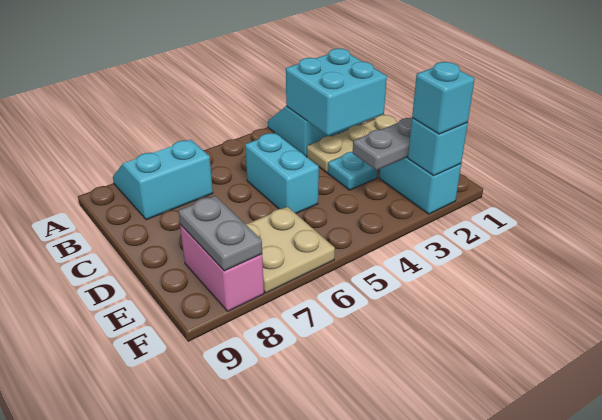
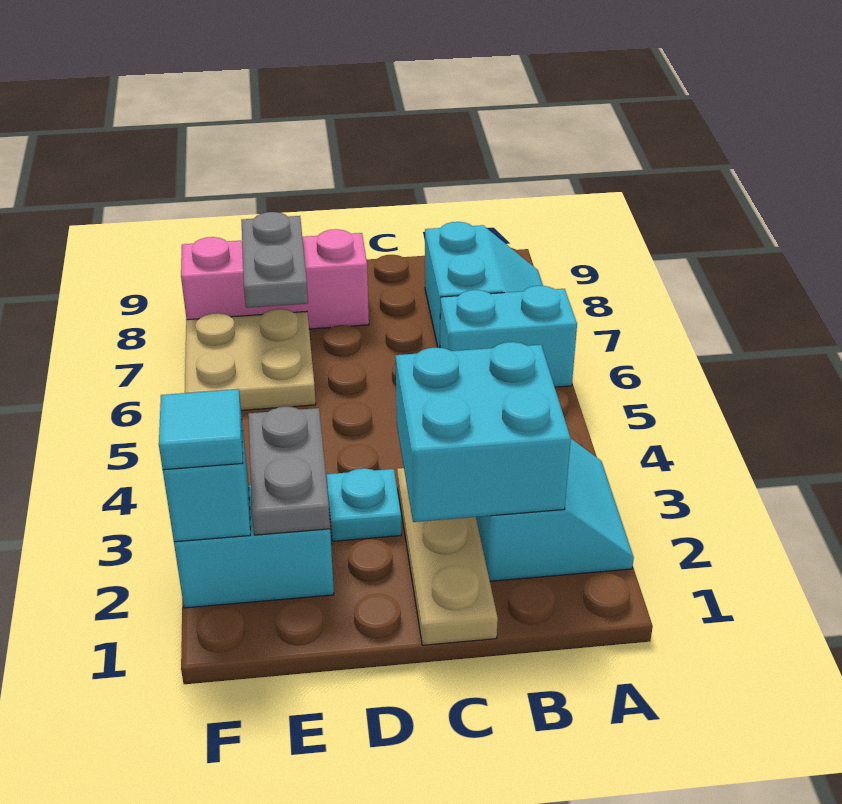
cyan 1x2 brick [245,133,319,213] -> cyan 1x2 brick moved to [440,286,577,387]
pink 1x2 brick [180,224,264,311] -> pink 1x3 brick [181,229,369,329]
grey 1x2 plate [178,196,262,271] -> grey 1x2 plate turned to [241,212,308,308]
cyan 1x1 brick [412,62,475,134] -> cyan 1x1 tile [159,389,243,470]

